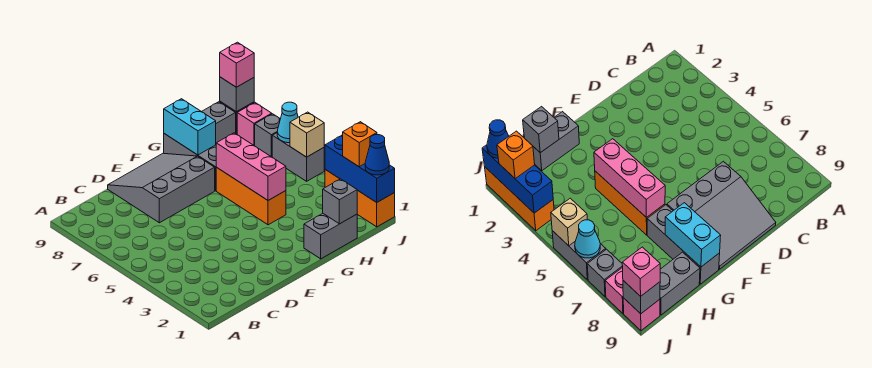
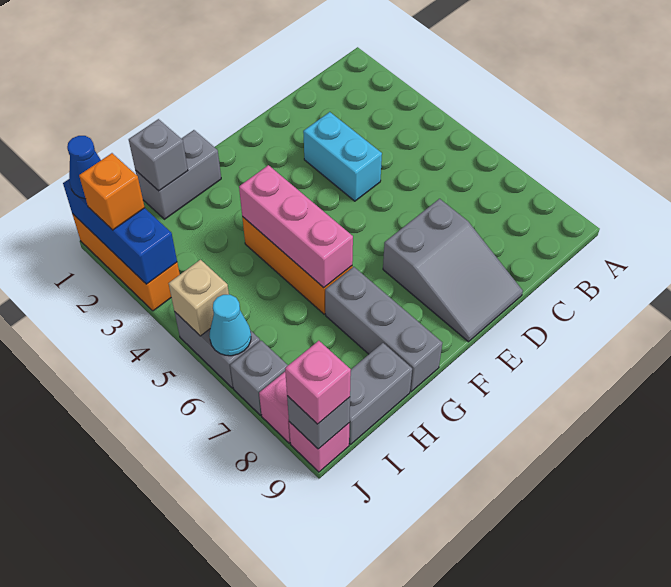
grey 3x3 slope [108,153,215,223] -> grey 2x3 slope [383,199,523,342]
cyan 1x2 brick [164,99,216,155] -> cyan 1x2 brick moved to [303,112,382,201]

